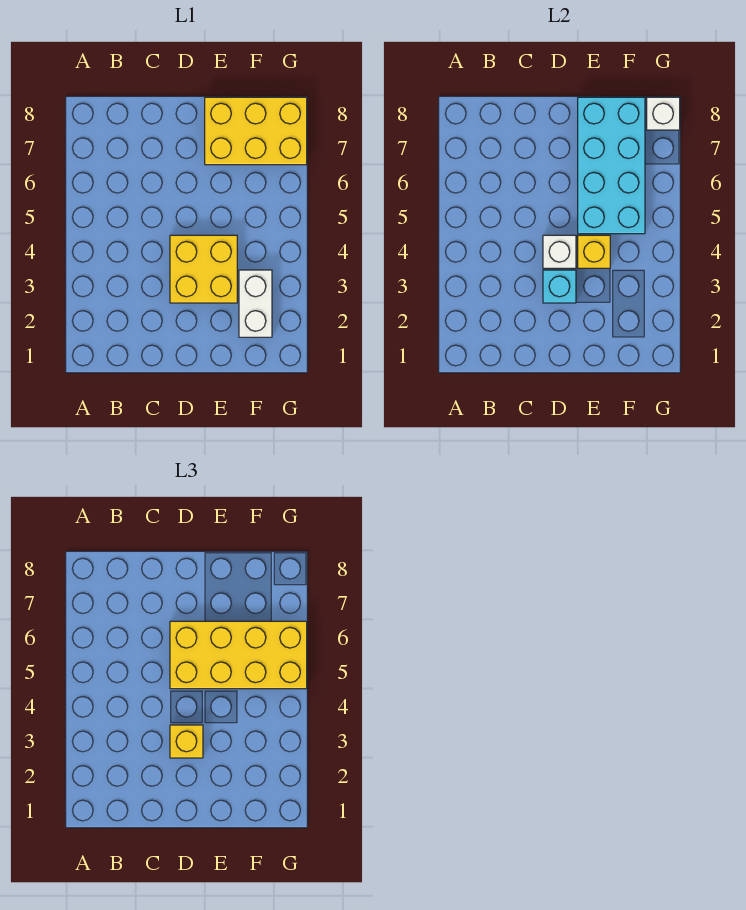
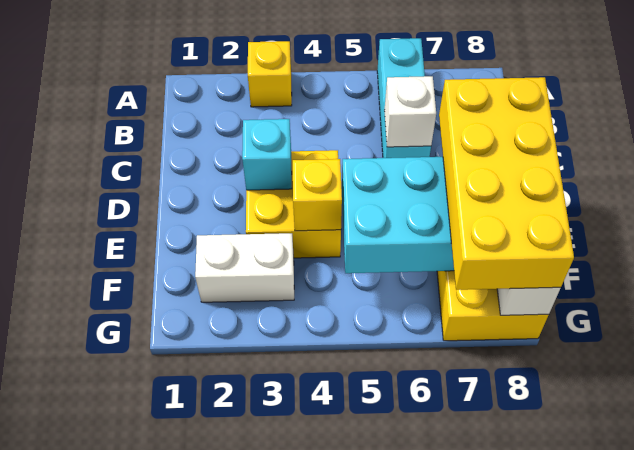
none -> cyan 1x3 brick [377,38,431,158]
yellow 1x1 brick [170,725,203,758] -> yellow 1x1 brick moved to [248,41,292,107]
white 1x1 brick [543,235,576,268] -> white 1x1 brick moved to [384,76,436,147]
yellow 2x4 brick [170,621,307,689] -> yellow 2x4 brick moved to [439,77,574,290]

